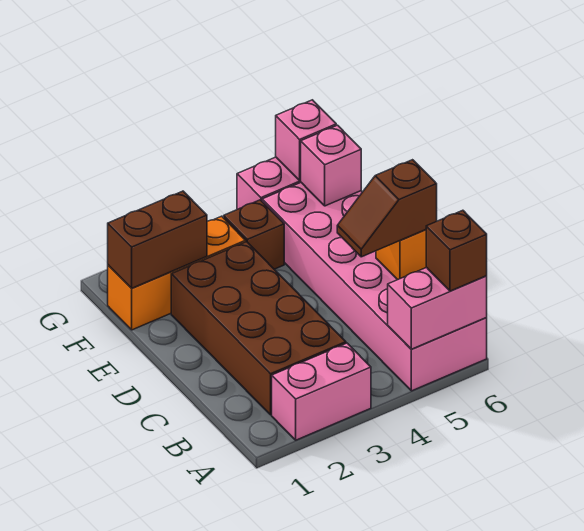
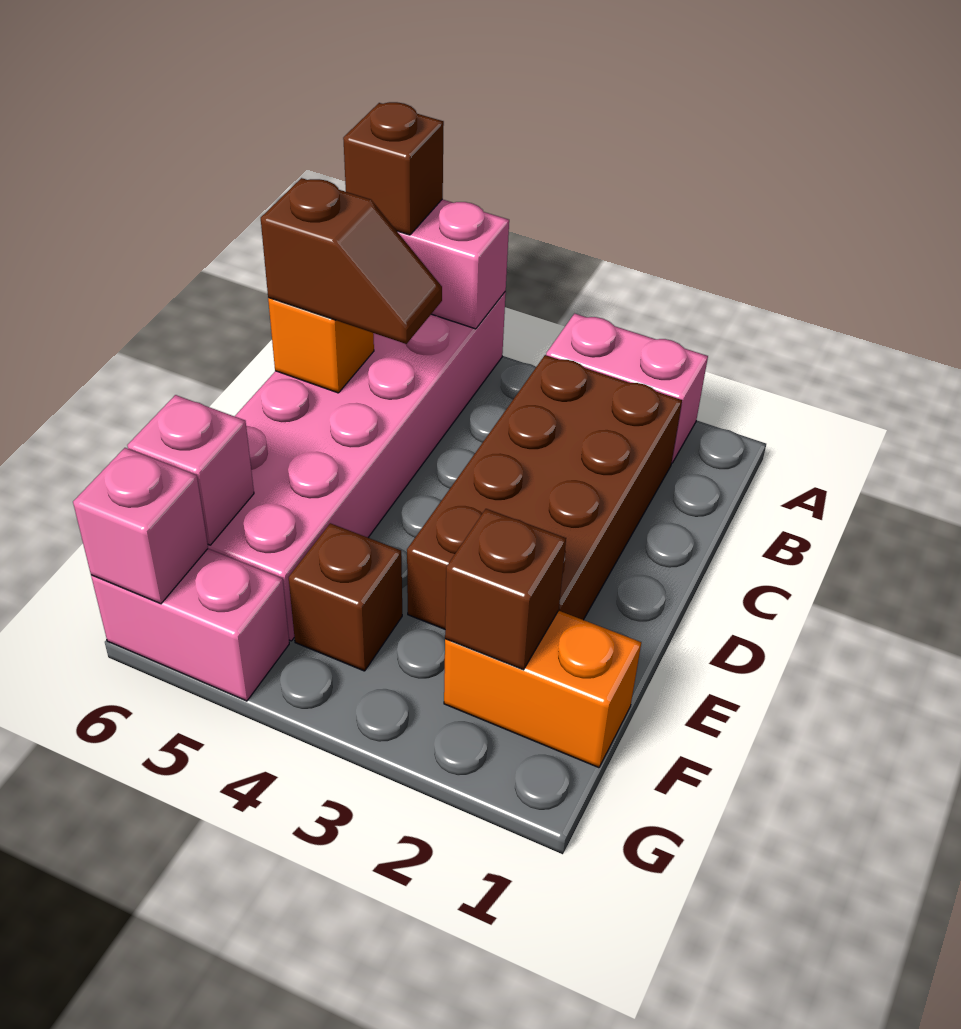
orange 1x3 brick [108,216,246,330] -> orange 1x2 brick [444,611,641,768]
brown 1x2 brick [108,191,207,288] -> brown 1x1 brick [445,509,566,670]

